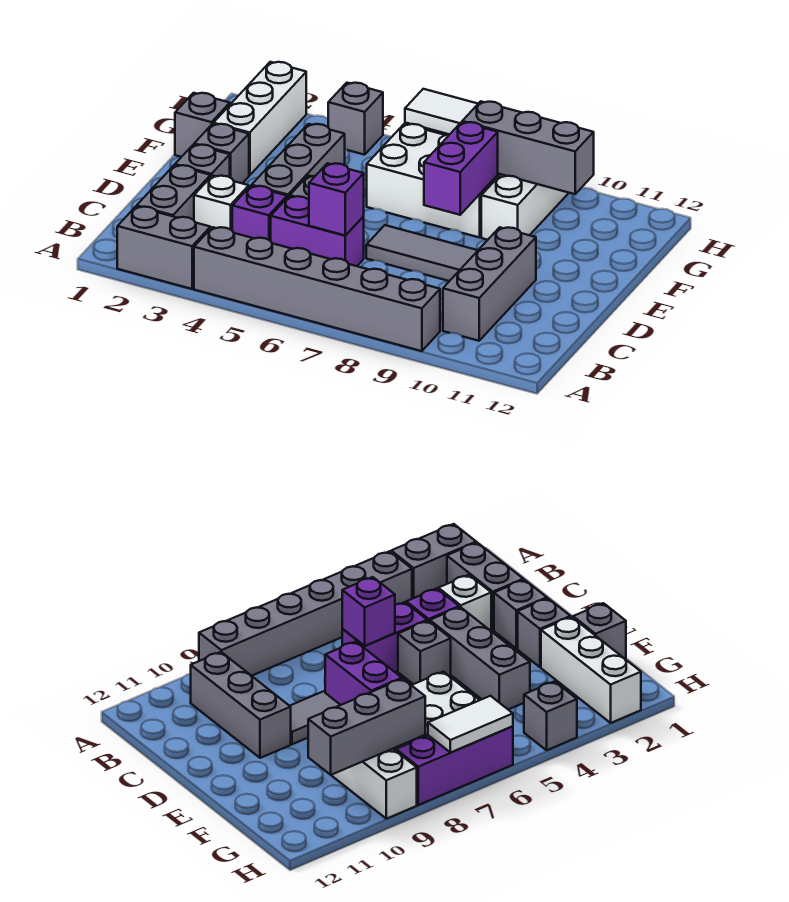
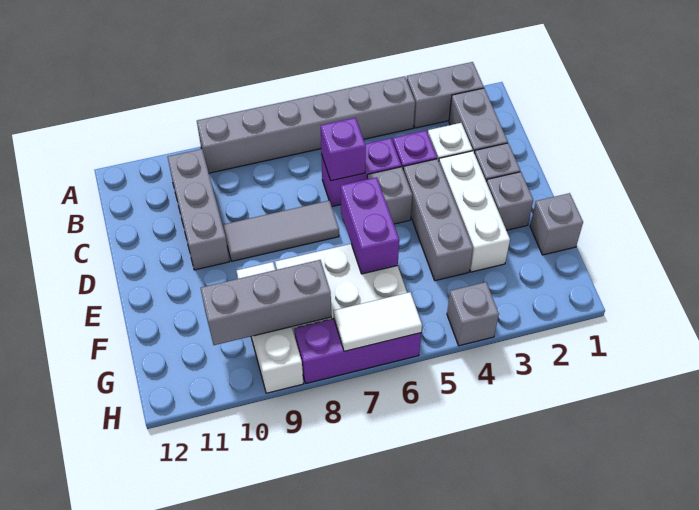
purple 1x2 brick [424,122,498,215] -> purple 1x2 brick moved to [341,177,399,274]
white 1x3 brick [213,62,306,175] -> white 1x3 brick moved to [439,151,510,272]

